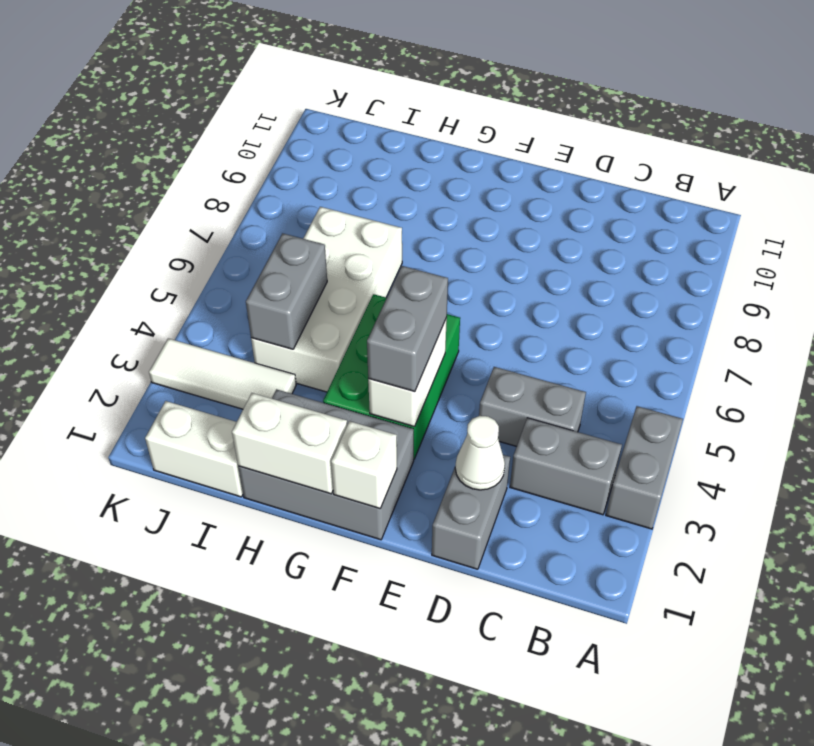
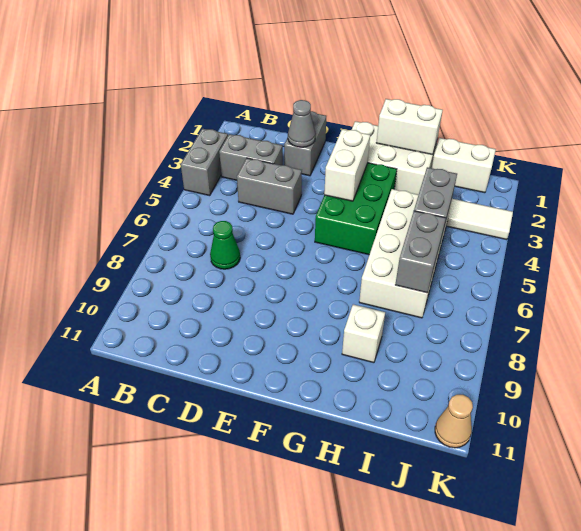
none -> green 1x1 cone [210,221,240,269]
white 1x1 cone [455,416,505,490] -> grey 1x1 cone [288,100,315,147]
grey 2x3 brick [238,389,414,540] -> white 2x3 brick [352,121,437,195]
white 1x1 brick [331,421,397,509] -> white 1x1 brick moved to [342,304,385,363]
grey 1x2 brick [367,266,448,391] -> grey 1x2 brick moved to [395,211,446,293]
none -> tan 1x1 cone [435,395,473,448]

